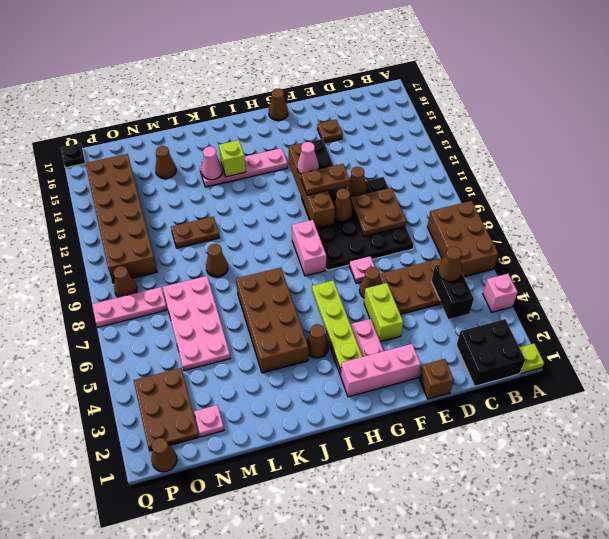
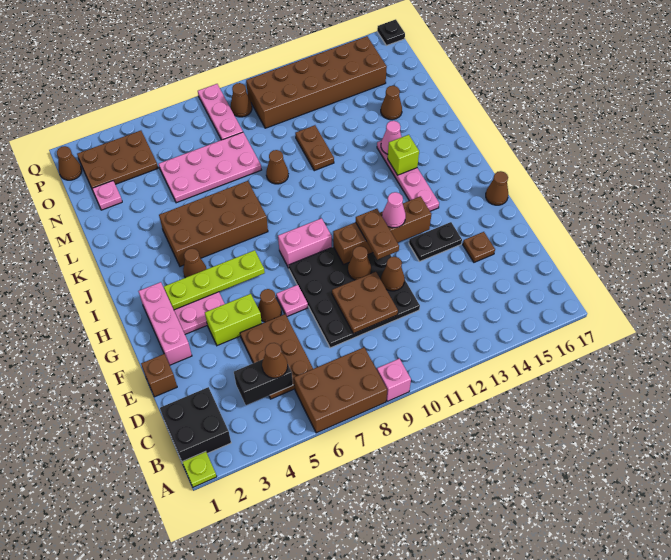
pink 1x1 brick [483,274,518,312] -> pink 1x1 brick moved to [377,358,411,401]

